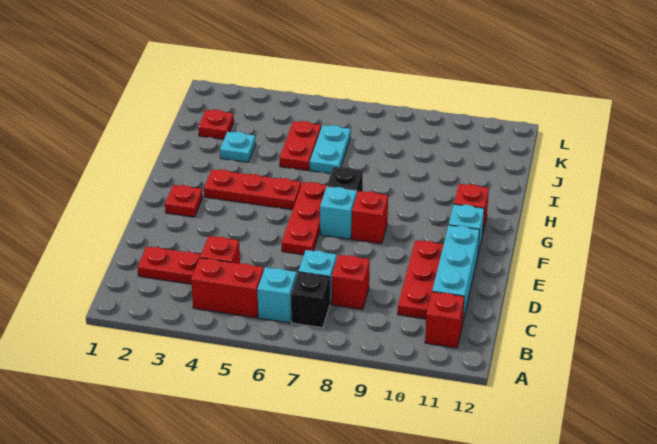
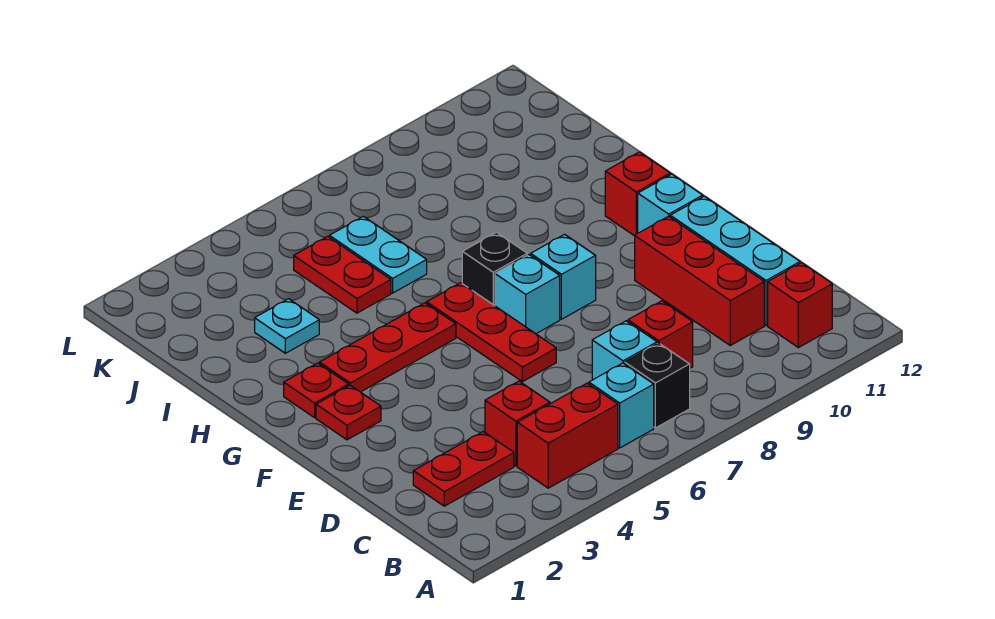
red 1x3 plate [398,240,444,319] -> red 1x3 brick [635,216,764,345]
red 1x1 brick [352,191,388,244] -> cyan 1x1 brick [531,234,596,319]
red 1x1 plate [198,110,234,139] -> red 1x1 plate moved to [284,363,349,418]

